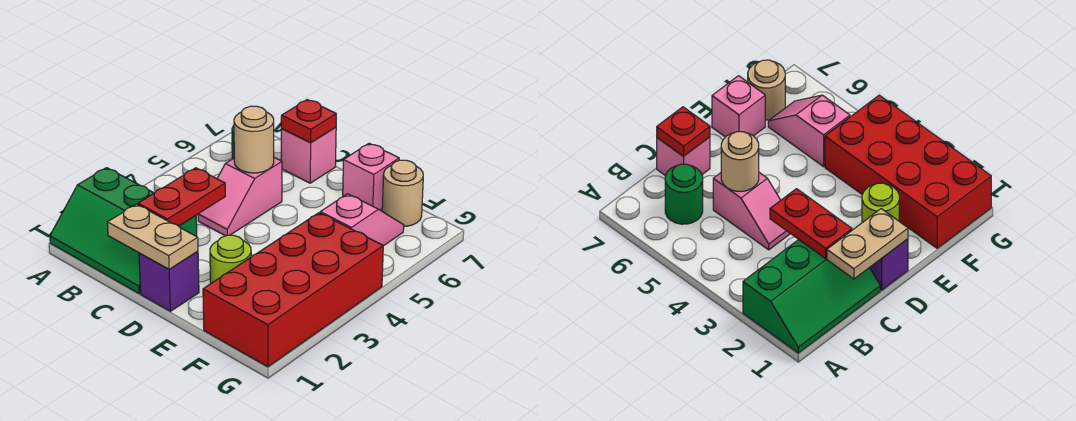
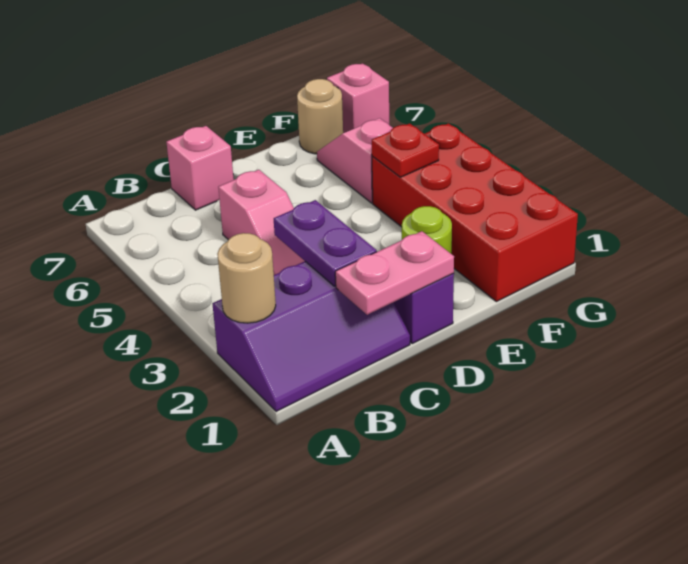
green 2x3 slope [50,168,197,294] -> purple 2x3 slope [213,261,410,411]
green 1x1 round brick [665,164,703,224] -> none
tan 1x2 plate [107,204,198,269] -> pink 1x2 plate [335,231,454,315]
red 1x2 plate [138,168,225,226] -> purple 1x2 plate [274,200,377,286]
tan 1x1 round brick [234,106,274,173] -> tan 1x1 round brick moved to [217,233,276,323]
red 1x1 plate [281,100,336,143] -> red 1x1 plate moved to [372,124,439,177]
pink 1x1 brick [343,143,399,210] -> pink 1x1 brick moved to [327,63,389,133]

